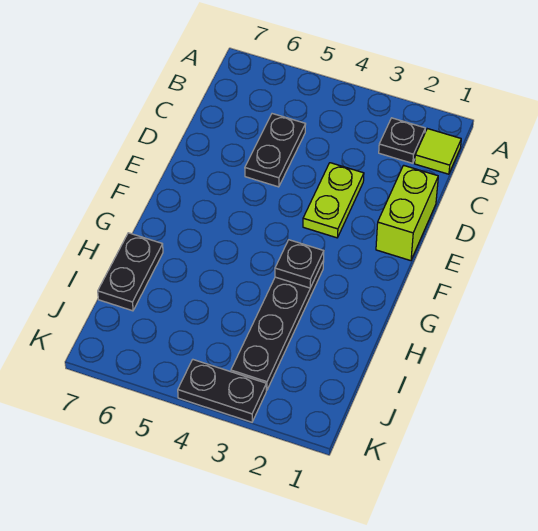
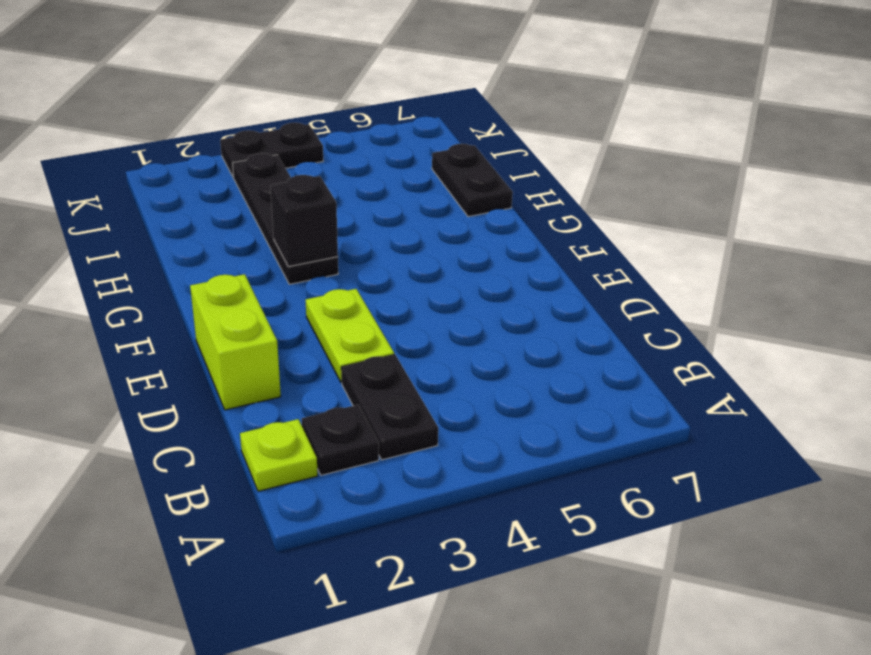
lime 1x1 tile [415,129,461,174] -> lime 1x1 plate [240,419,318,491]
black 1x2 plate [245,114,306,187] -> black 1x2 plate moved to [341,354,438,460]
black 1x1 plate [275,240,324,288] -> black 1x1 brick [270,175,338,267]

